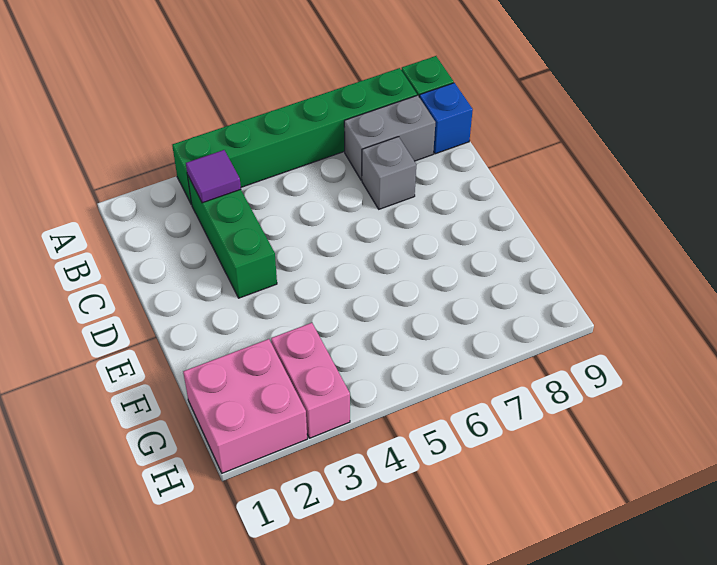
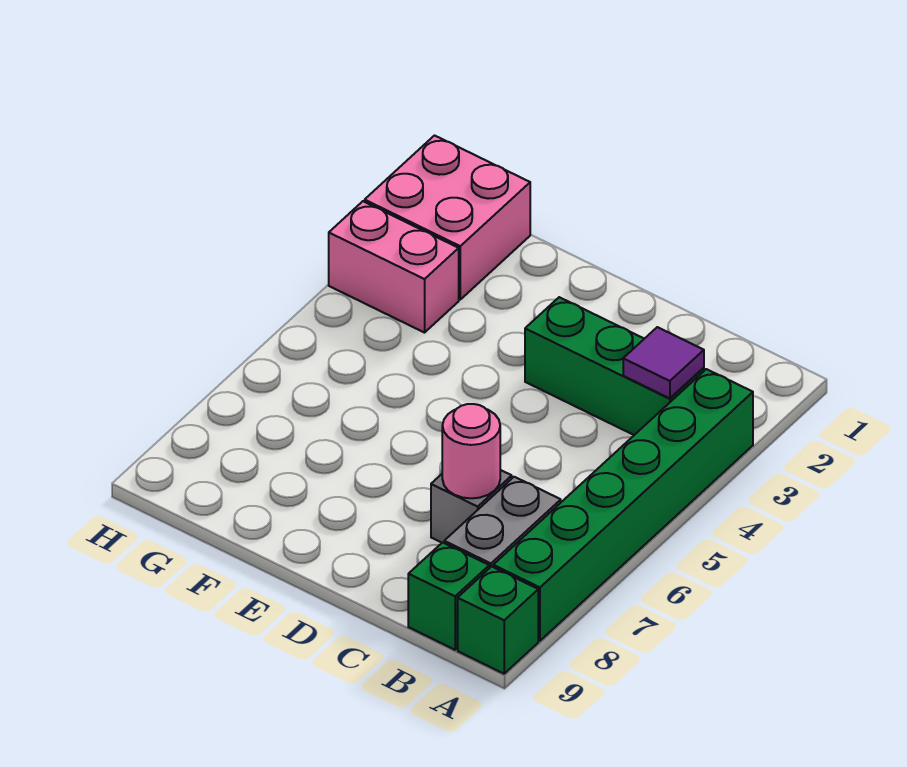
blue 1x1 brick [419,83,473,154] -> green 1x1 brick [408,542,489,650]
none -> pink 1x1 round brick [442,404,500,498]

